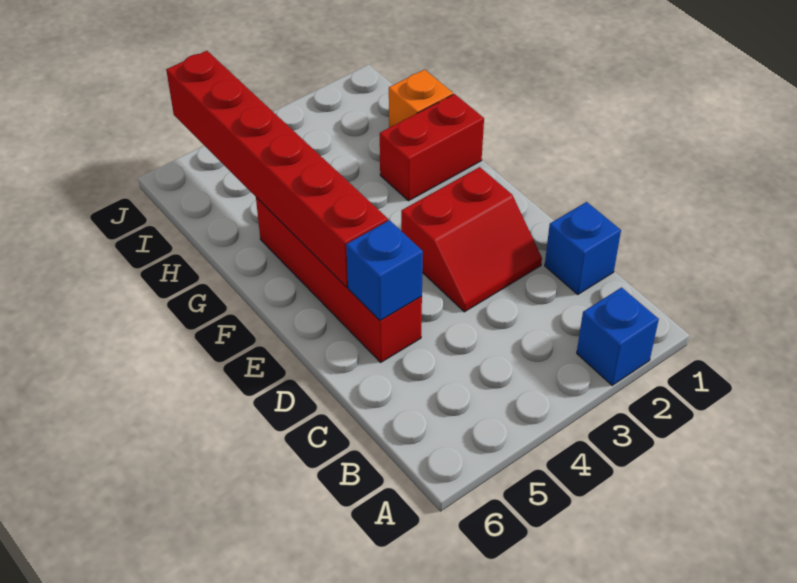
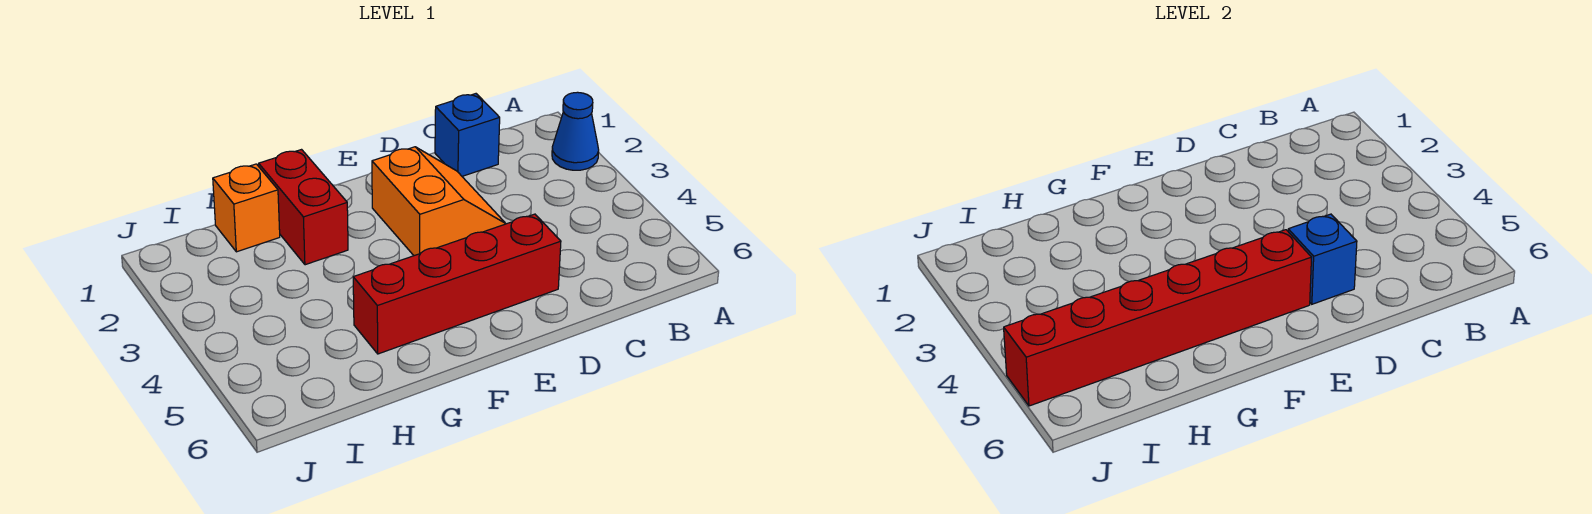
blue 1x1 brick [577,288,659,385] -> blue 1x1 cone [552,92,599,170]
red 2x2 slope [401,167,542,312] -> orange 2x2 slope [372,147,506,256]

